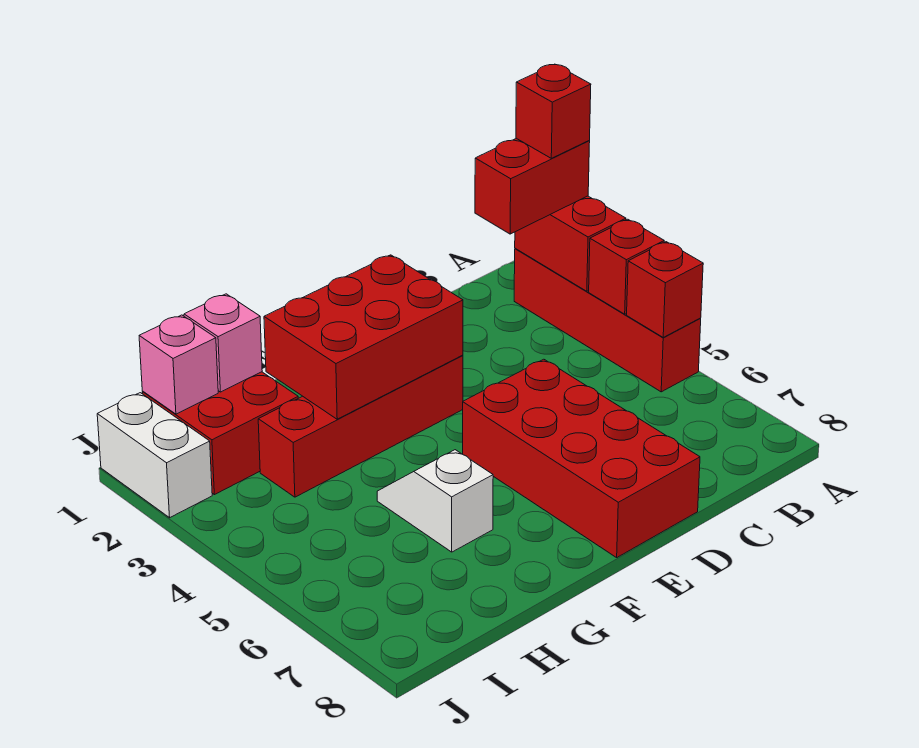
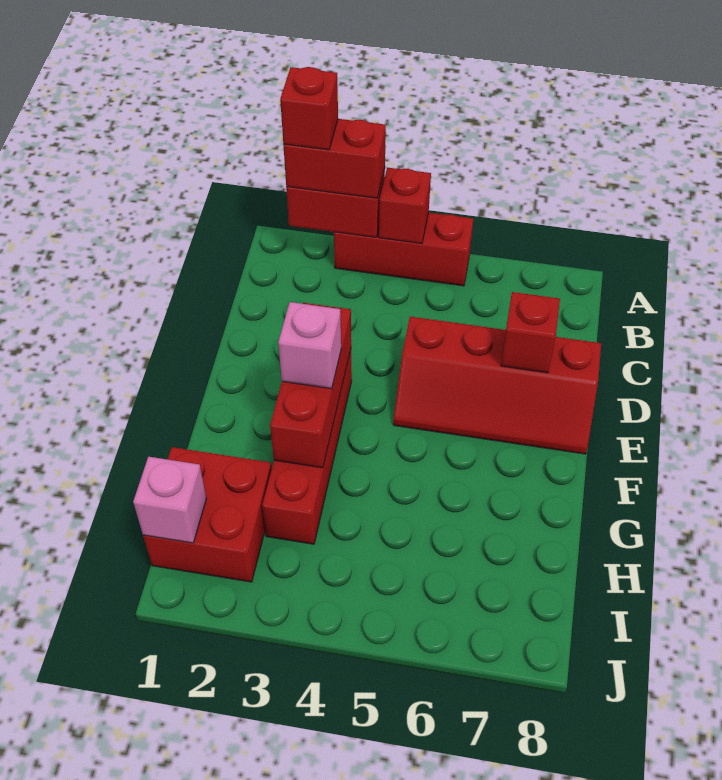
red 1x4 brick [514,248,701,392] -> red 1x3 brick [334,213,473,286]
red 1x2 brick [475,138,590,234] -> red 1x2 brick turned to [283,119,386,198]
red 1x1 brick [627,242,703,337] -> red 1x1 brick moved to [501,292,560,373]
red 2x4 brick [463,359,700,558] -> red 2x4 slope [393,317,601,454]
red 2x3 brick [264,255,463,419] -> red 1x3 brick [270,303,351,468]
white 1x2 slope [377,450,493,552] -> none
pink 1x1 brick [184,294,262,392] -> pink 1x1 brick moved to [278,302,341,389]
white 1x2 brick [97,393,212,518] -> none

